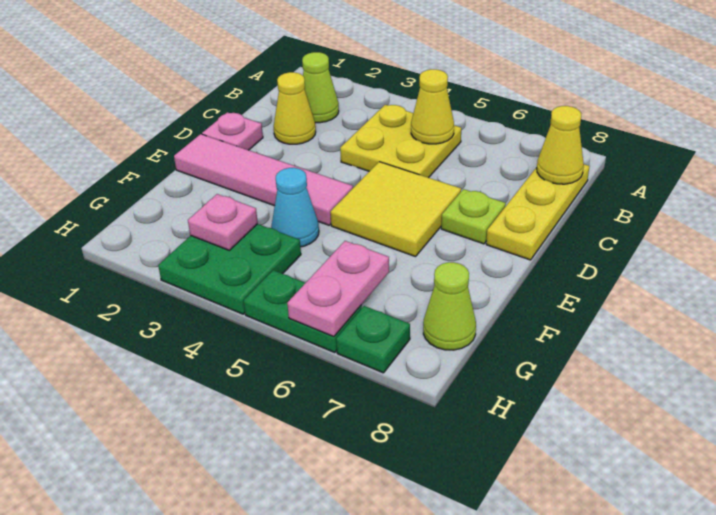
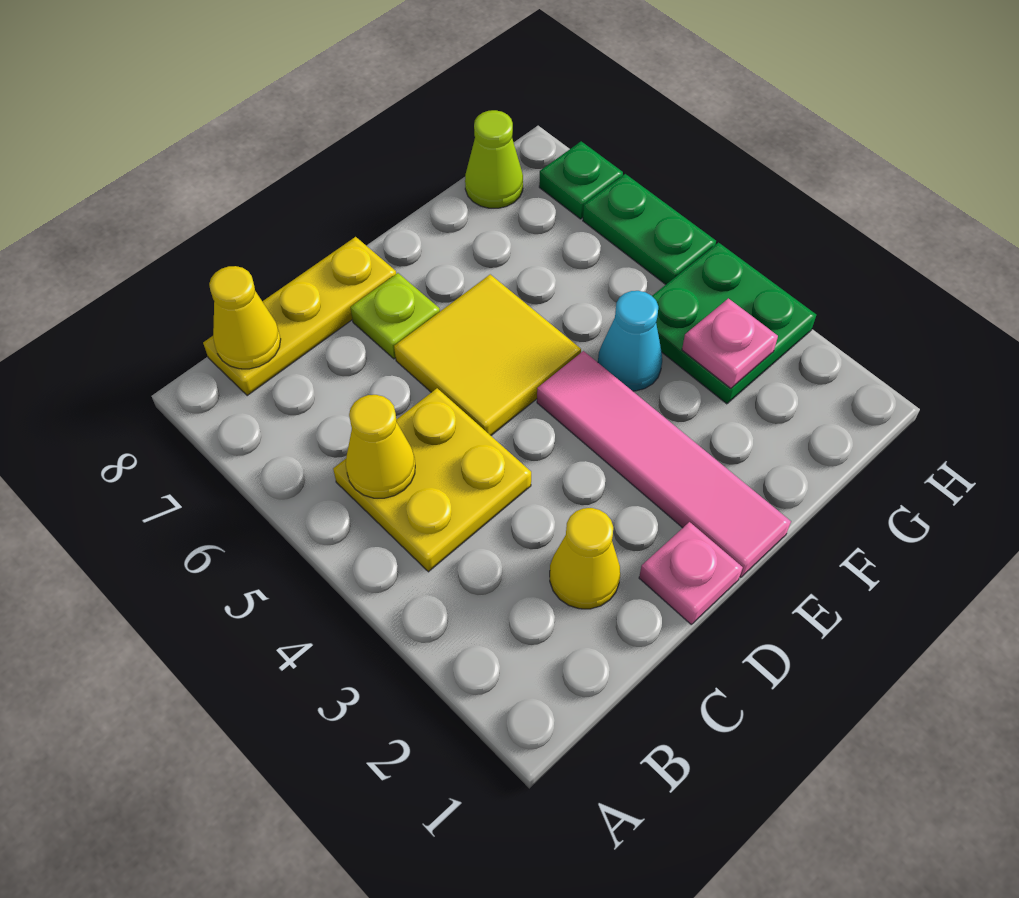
lime 1x1 cone [302,52,339,123] -> none
pink 1x2 plate [287,241,389,337] -> none

